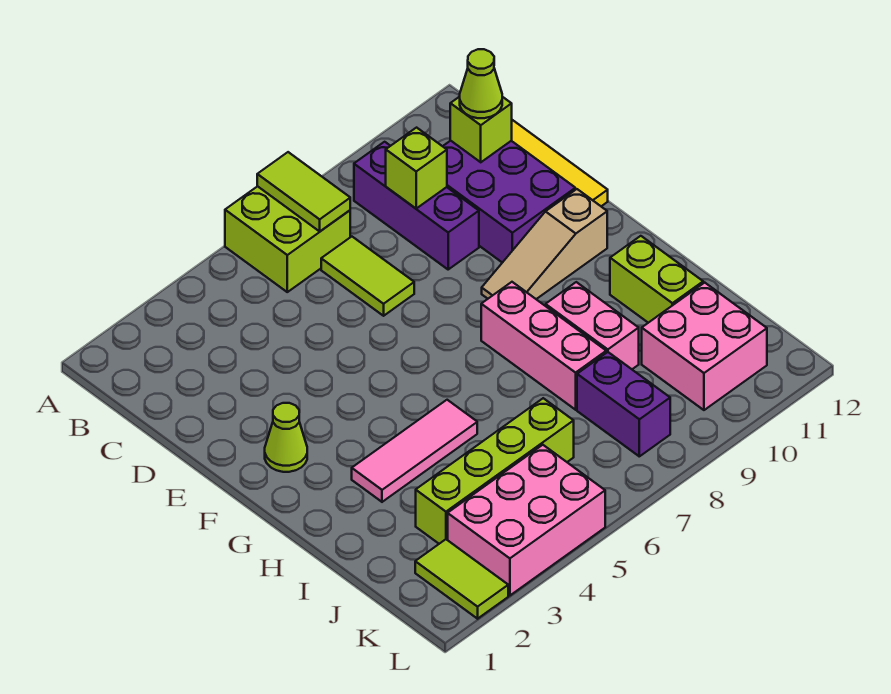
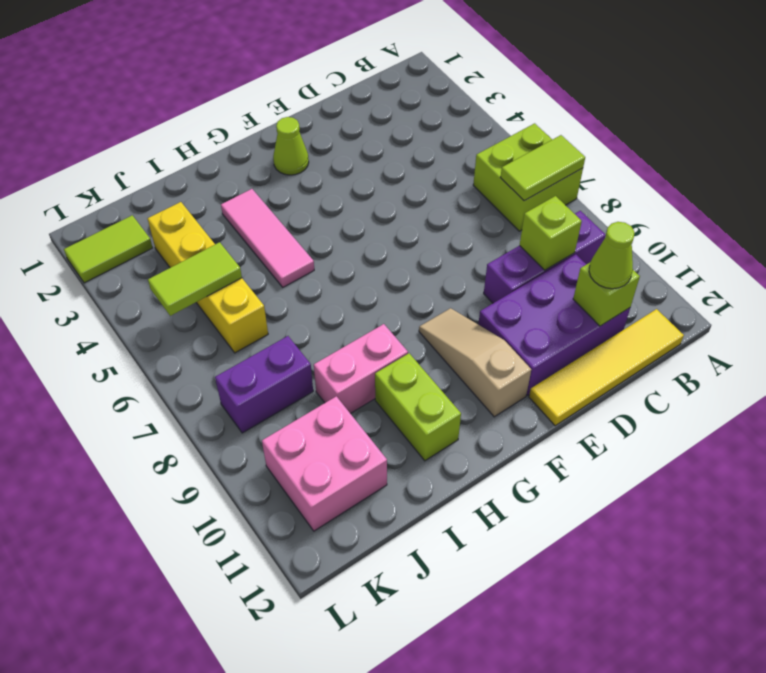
lime 1x2 tile [321,237,414,316] -> lime 1x2 tile moved to [148,242,242,316]
pink 1x3 brick [481,282,606,410] -> none
lime 1x2 brick [610,236,703,323] -> lime 1x2 brick turned to [375,353,461,461]
lime 1x4 brick [416,398,574,544] -> yellow 1x4 brick [148,202,268,353]
pink 2x3 brick [448,445,605,596] -> none

